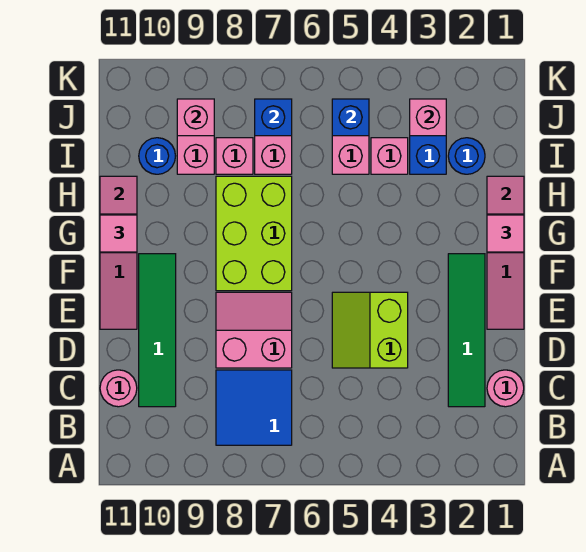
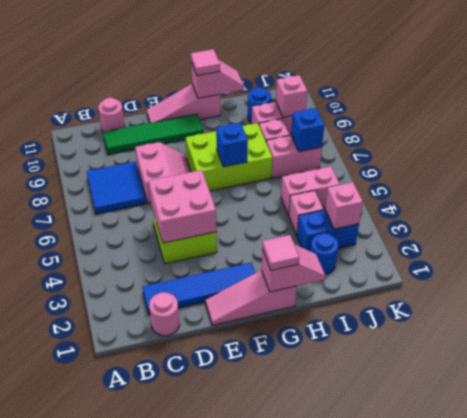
green 1x4 tile [448,254,485,407] -> blue 1x4 tile [143,263,255,315]
none -> pink 2x2 brick [149,170,217,243]
blue 1x1 brick [332,99,369,136] -> blue 1x1 brick moved to [216,123,248,167]

